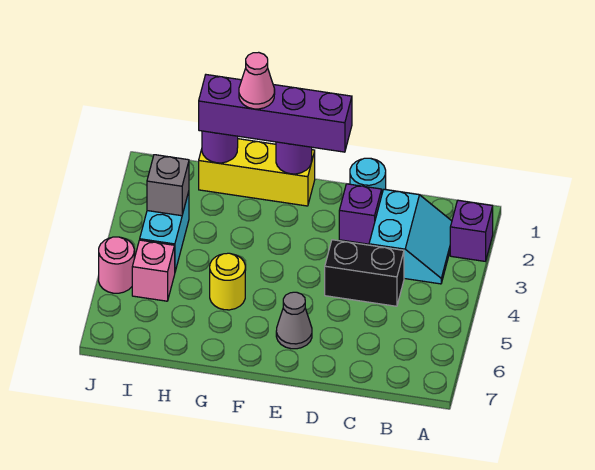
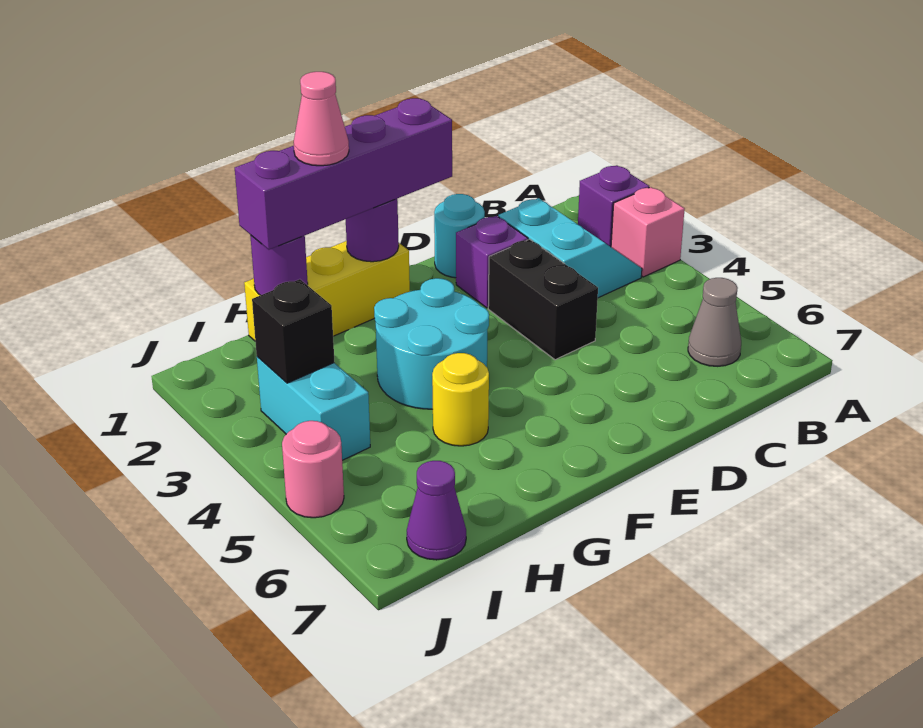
black 1x2 brick [325,240,404,306] -> black 1x2 brick turned to [488,239,598,360]
grey 1x1 cone [276,292,312,349] -> grey 1x1 cone moved to [688,278,741,366]
none -> cyan 2x2 round brick [374,278,489,409]
grey 1x1 brick [147,155,189,216] -> black 1x1 brick [252,279,334,383]
pink 1x1 brick [132,240,175,301] -> pink 1x1 brick moved to [611,187,685,277]
none -> purple 1x1 cone [407,461,466,560]

